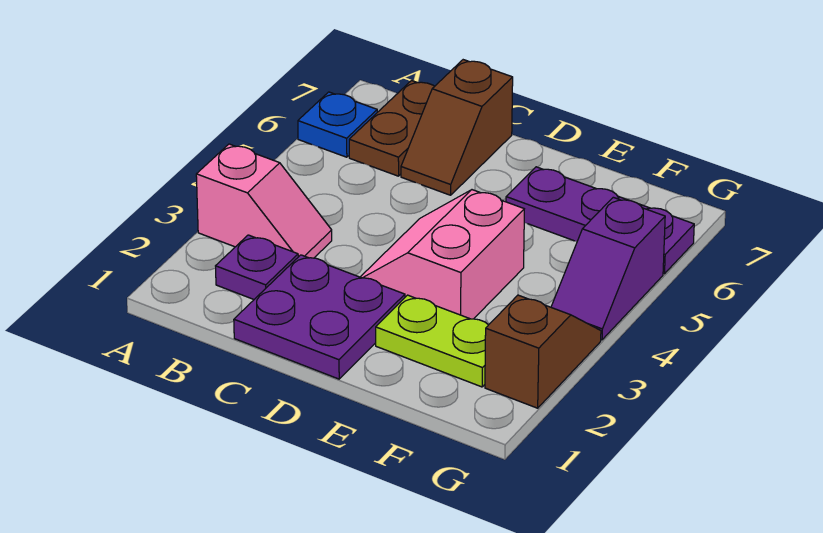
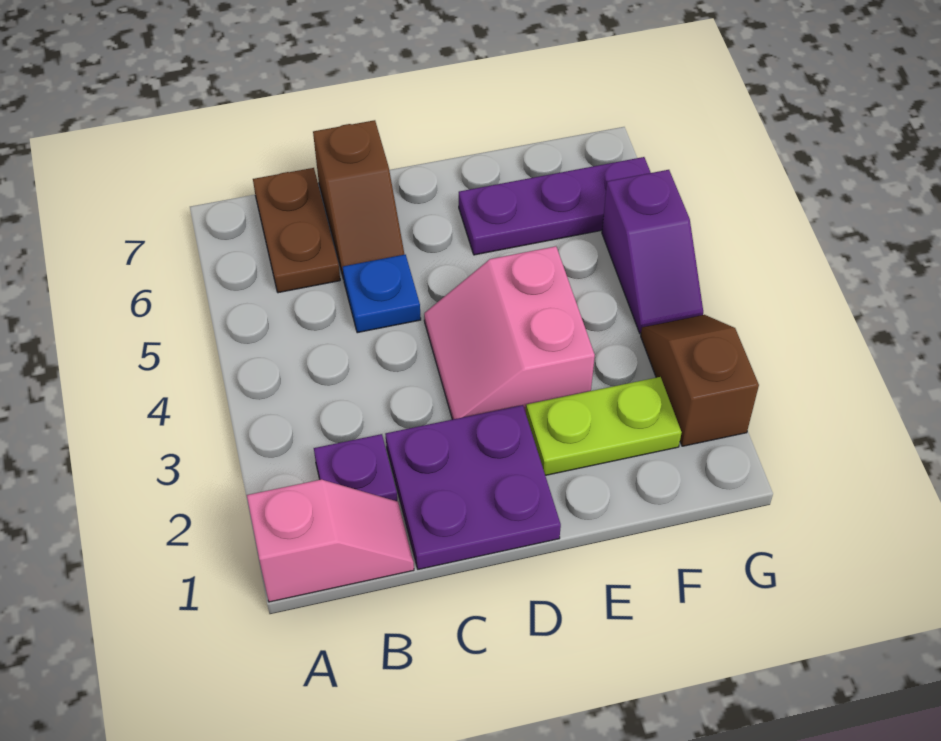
pink 1x2 slope [196,144,332,258] -> pink 1x2 slope moved to [247,479,414,602]
blue 1x1 plate [298,92,377,157] -> blue 1x1 plate moved to [343,255,421,333]

